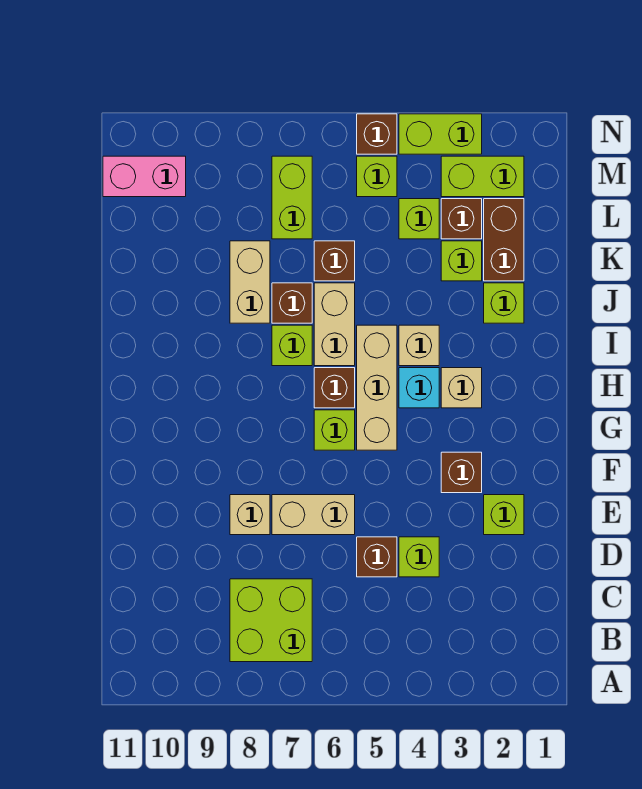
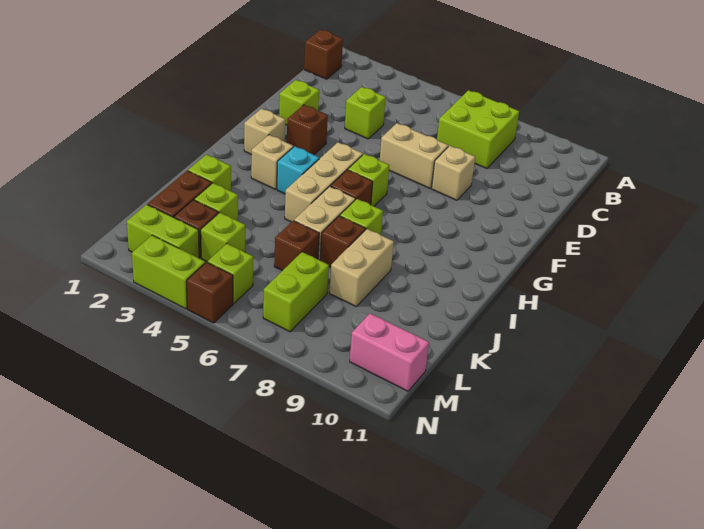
brown 1x1 brick [357,537,397,577] -> brown 1x1 brick moved to [304,30,343,79]
tan 1x1 brick [399,325,439,366] -> tan 1x1 brick moved to [244,109,285,155]

